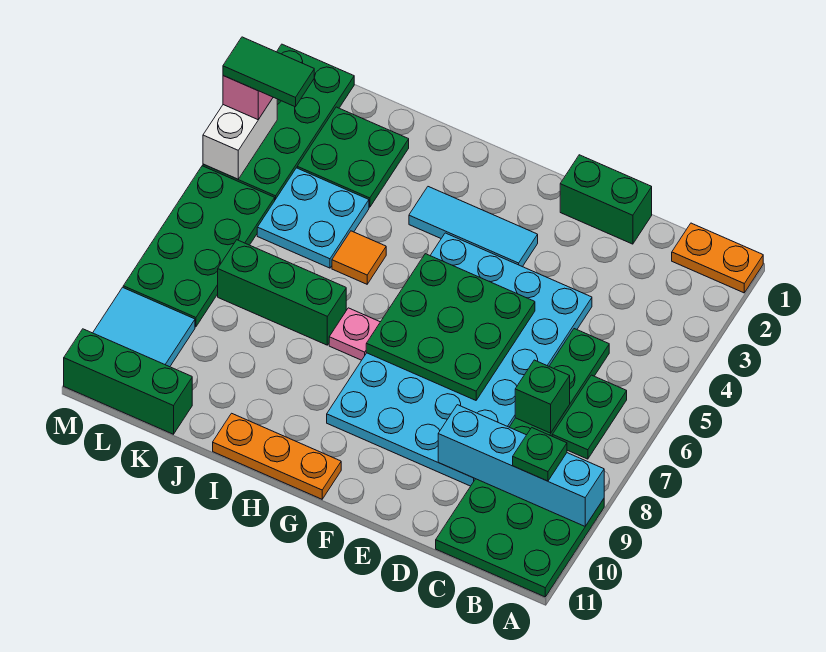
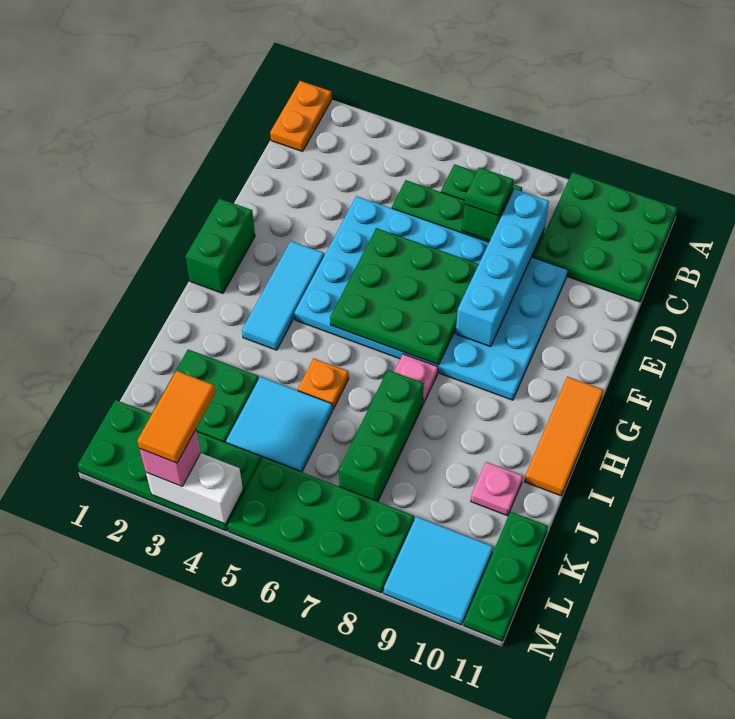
cyan 1x4 brick [438,405,604,526] -> cyan 1x4 brick moved to [456,189,549,347]
green 1x1 plate [513,428,567,481] -> green 1x1 plate moved to [465,167,514,216]
green 1x2 brick [560,155,652,244] -> green 1x2 brick moved to [186,198,255,293]
orange 1x3 plate [213,413,341,499] -> orange 1x3 tile [524,377,603,496]
orange 1x1 tile [332,231,386,284] -> orange 1x1 plate [298,359,349,409]
cyan 2x2 plate [257,168,369,268] -> cyan 2x2 tile [226,377,332,472]
none -> pink 1x1 plate [471,462,523,516]
green 1x3 brick [64,329,192,434] -> green 1x3 plate [464,512,548,641]
green 1x2 tile [223,37,314,107] -> orange 1x2 tile [137,371,215,463]

